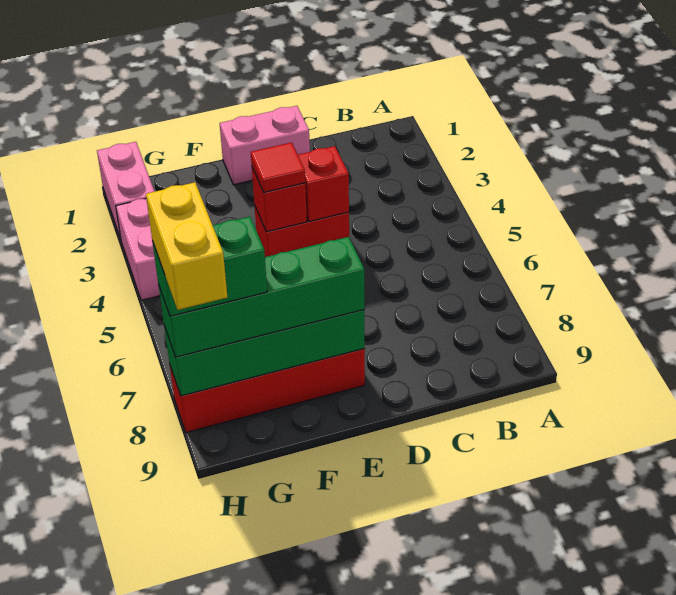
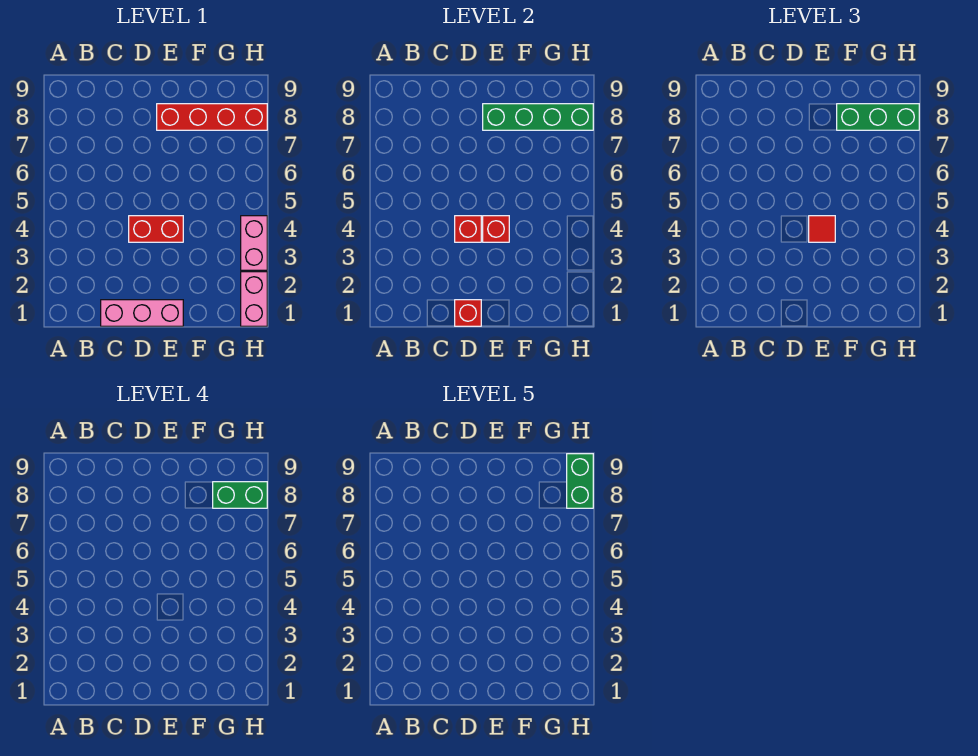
pink 1x2 brick [220,106,310,185] -> pink 1x3 brick [101,300,183,326]
none -> red 1x1 brick [455,300,481,326]
green 1x4 brick [158,237,364,357] -> green 1x3 brick [837,104,919,130]
yellow 1x2 brick [146,182,228,310] -> green 1x2 brick [567,454,593,508]

